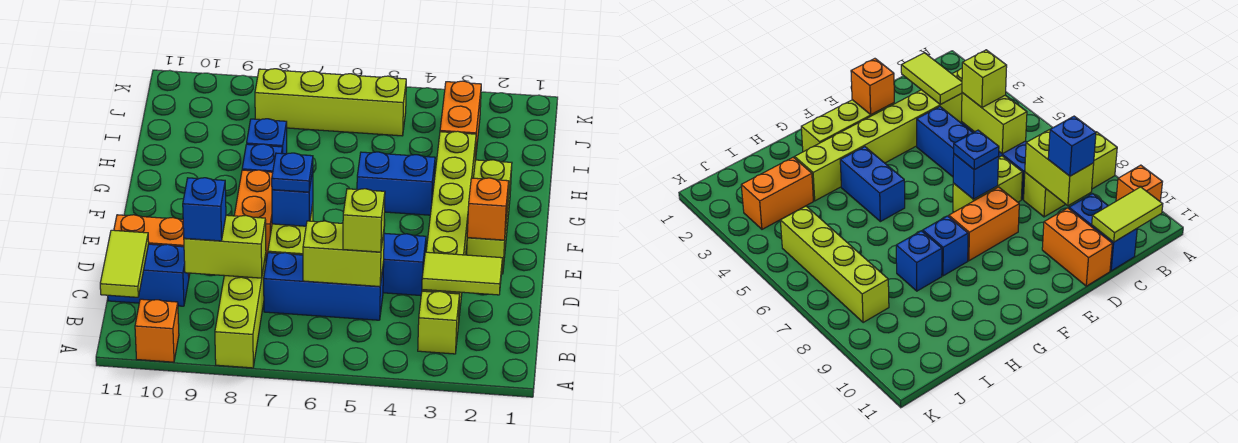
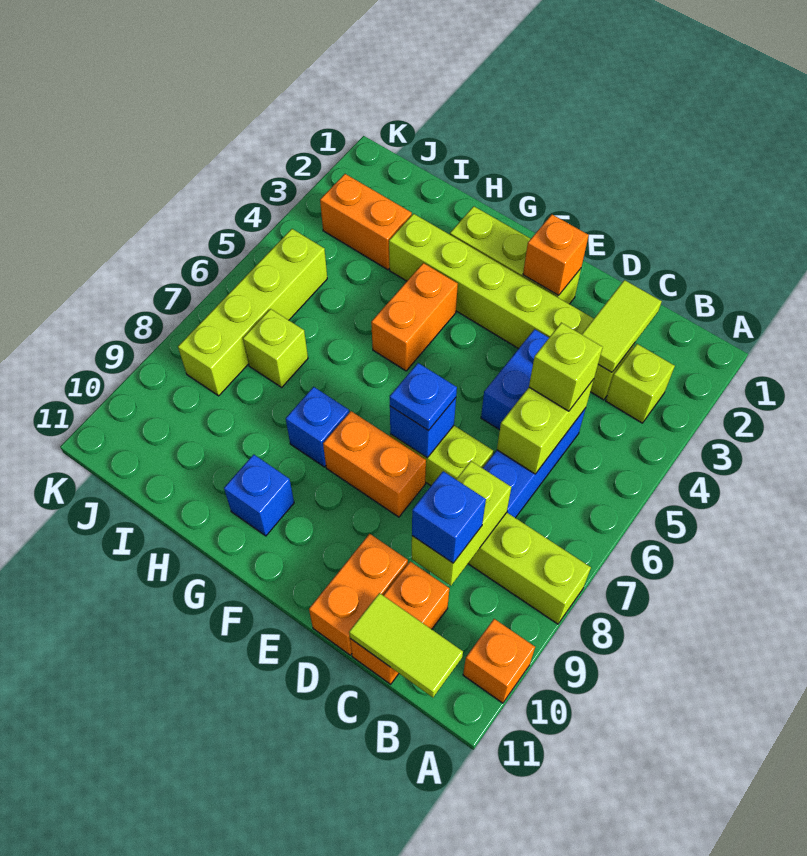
blue 1x2 brick [108,244,189,306] -> orange 1x2 brick [350,561,449,684]
blue 1x2 brick [357,152,435,215] -> orange 1x2 brick [371,263,458,371]
blue 1x1 brick [247,119,287,154] -> blue 1x1 brick moved to [224,454,294,536]
none -> lime 1x1 brick [243,309,308,387]

